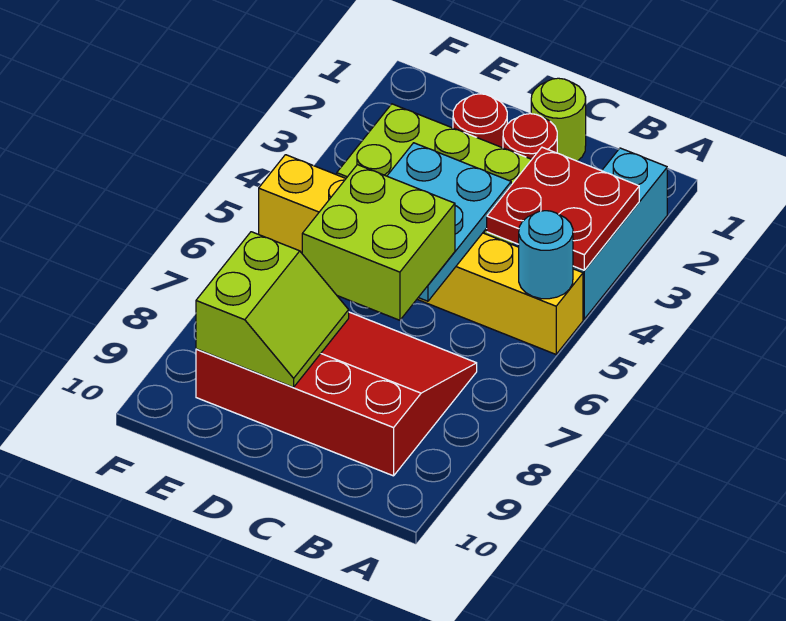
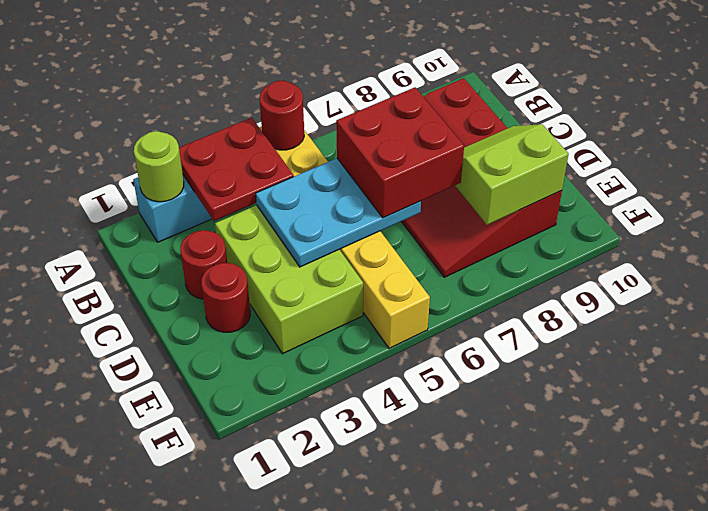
cyan 1x1 round brick [519,211,573,299] -> red 1x1 round brick [260,81,304,150]
lime 1x1 round brick [531,78,586,161] -> lime 1x1 round brick moved to [134,131,184,202]
lime 2x2 brick [302,165,455,320] -> red 2x2 brick [336,87,464,218]

